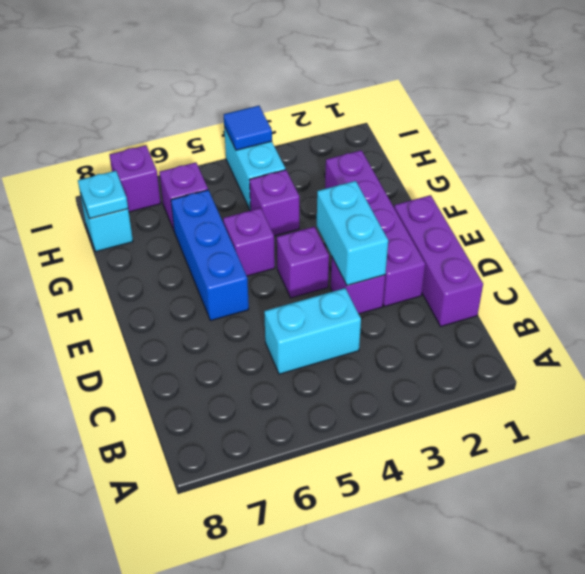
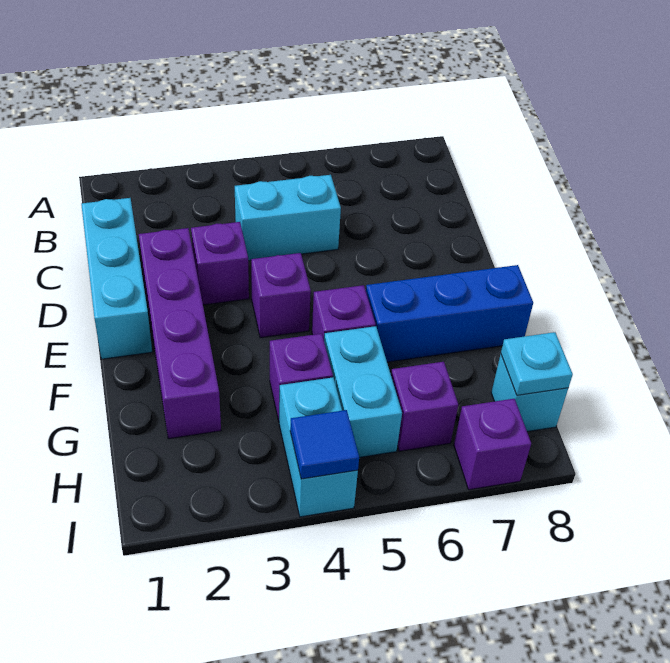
purple 1x3 brick [394,195,483,326] -> cyan 1x3 brick [81,198,152,359]
cyan 1x2 brick [317,181,388,285] -> cyan 1x2 brick moved to [324,326,402,457]
blue 1x3 brick [171,190,249,321] -> blue 1x3 brick turned to [366,265,533,362]

